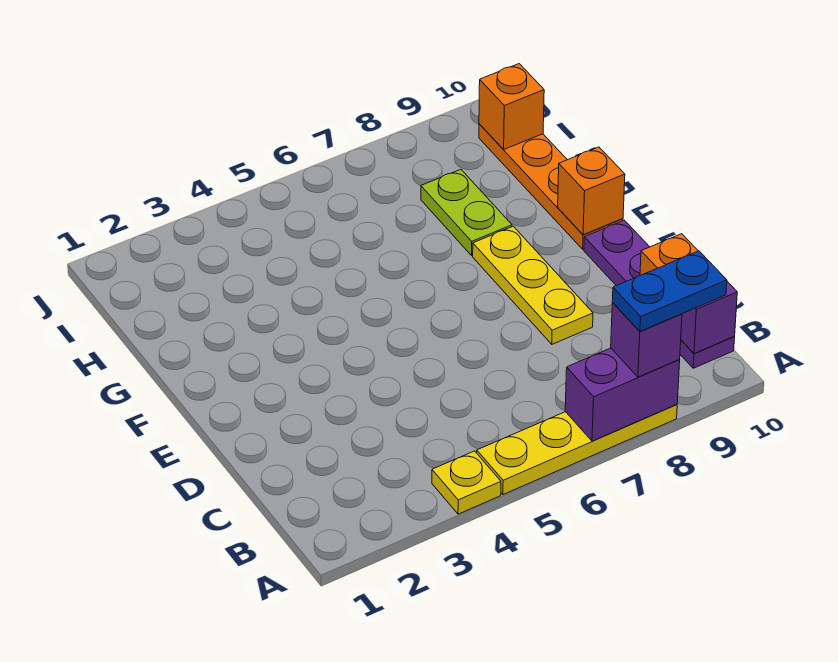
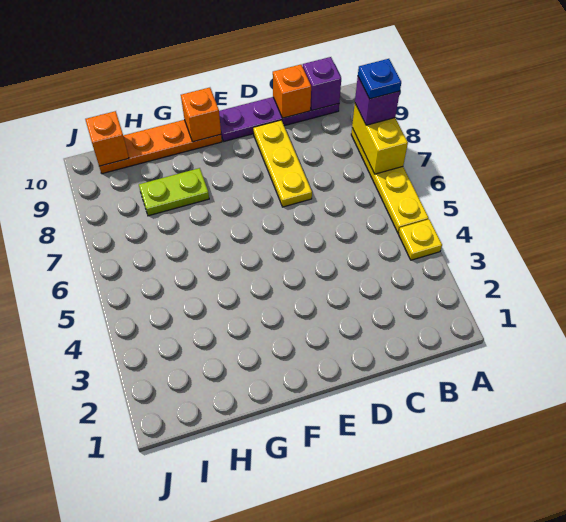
purple 1x2 brick [565,348,680,441] -> yellow 1x2 brick [352,104,408,174]
blue 1x2 plate [612,251,727,331] -> blue 1x1 plate [358,59,401,99]
yellow 1x3 plate [473,226,593,344] -> yellow 1x3 plate turned to [253,120,312,207]

